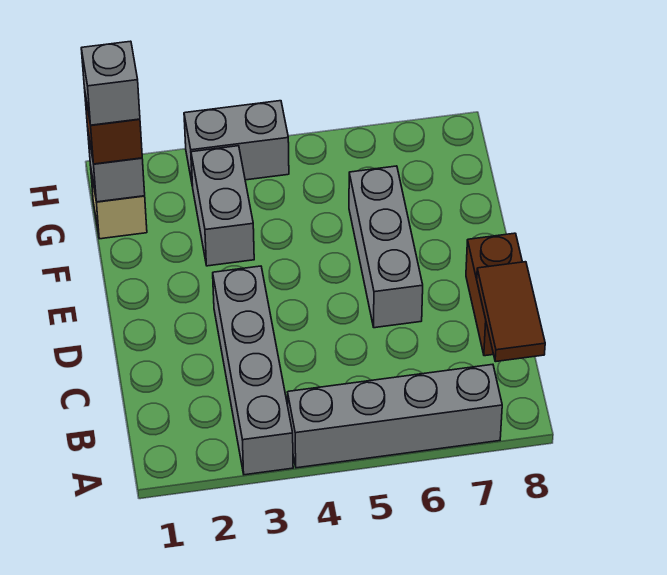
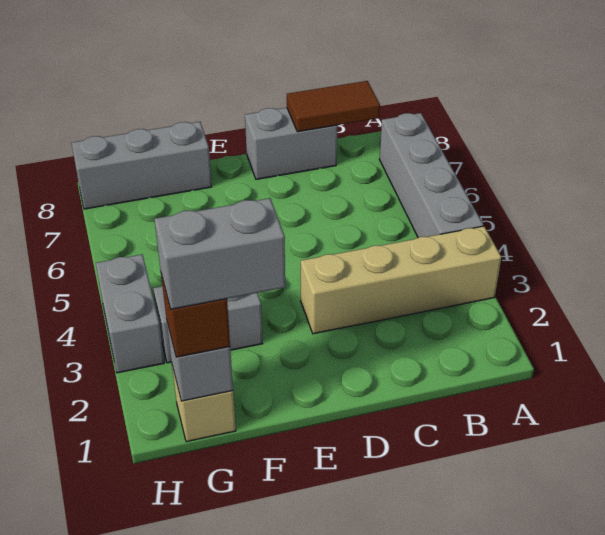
grey 1x4 brick [213,266,293,475] -> tan 1x4 brick [301,226,501,334]
brown 1x2 brick [466,233,522,356] -> grey 1x2 brick [245,108,337,179]
grey 1x3 brick [349,166,423,328] -> grey 1x3 brick moved to [72,122,212,209]
grey 1x1 brick [81,41,140,125] -> grey 1x2 brick [154,198,285,309]

